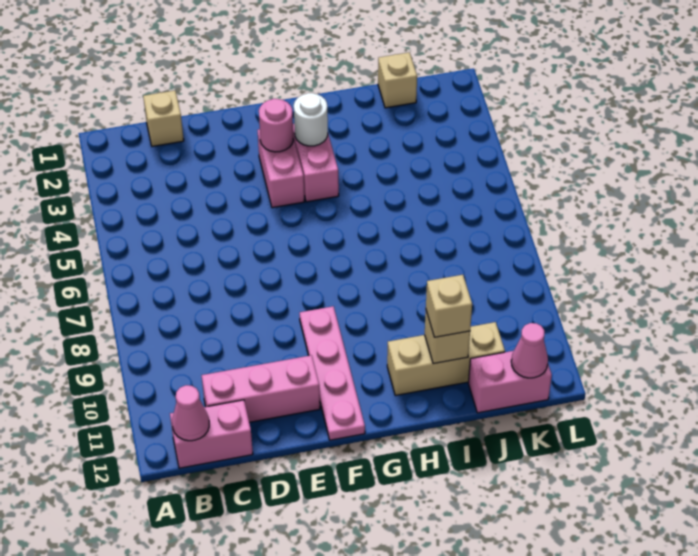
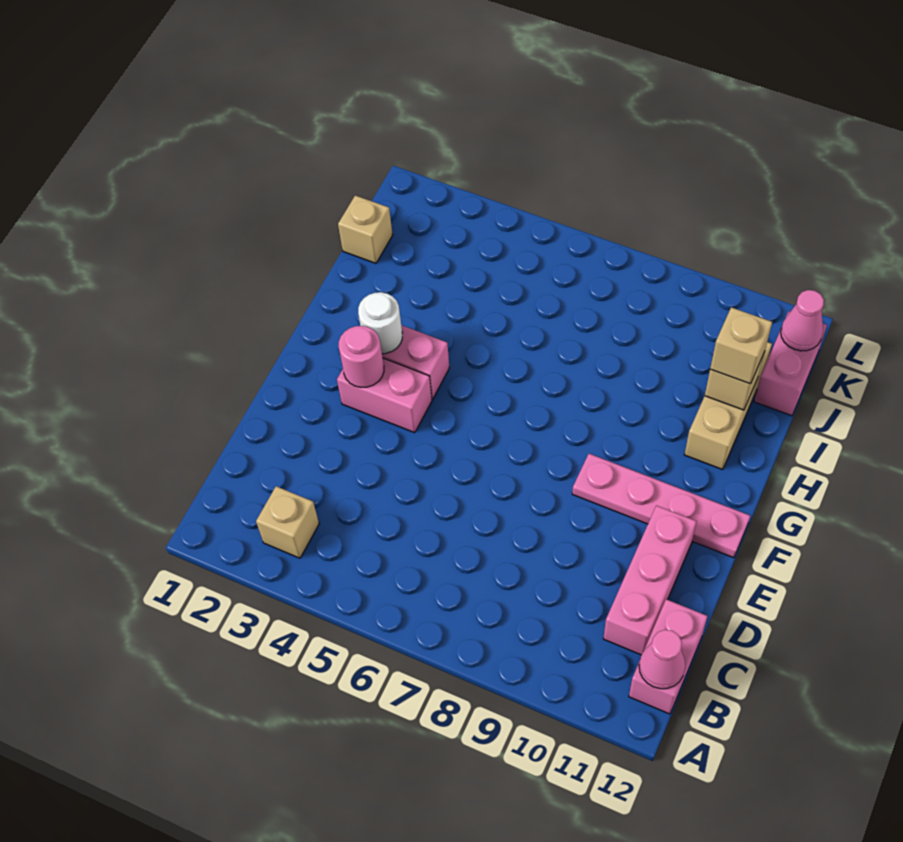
tan 1x1 brick [143,91,184,146] -> tan 1x1 brick moved to [256,486,319,558]

